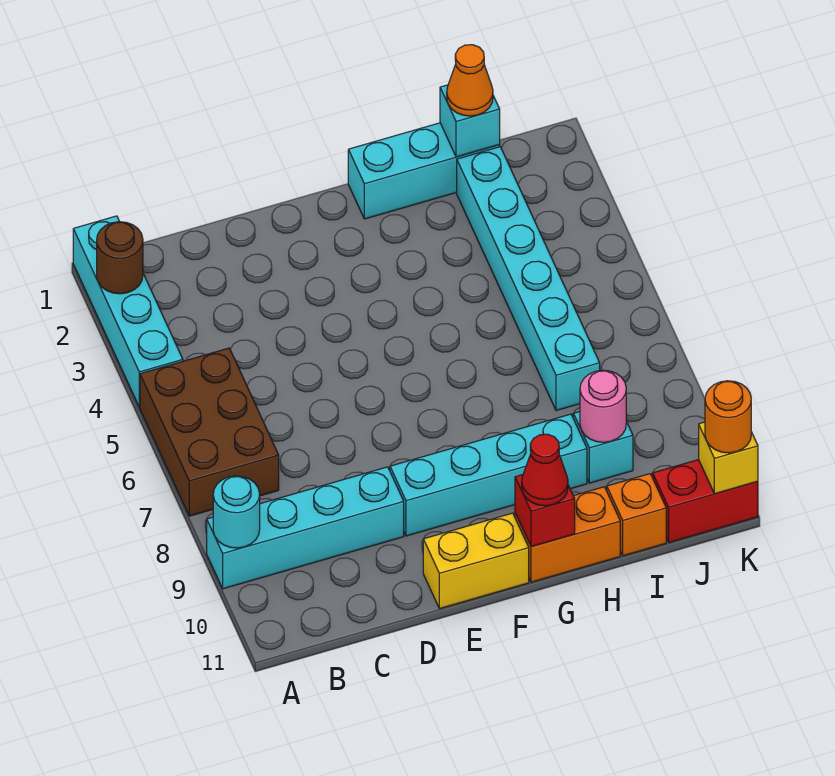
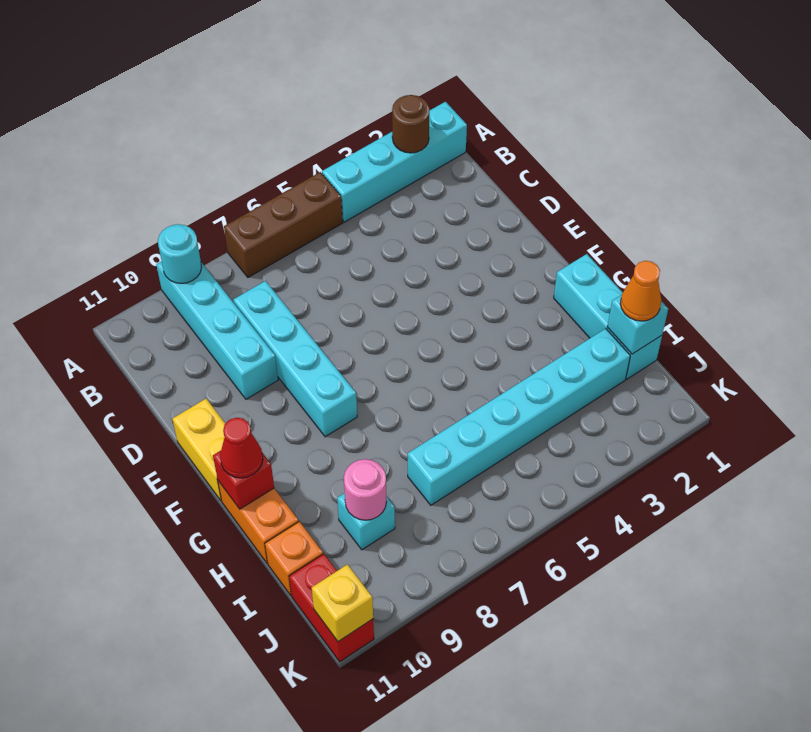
brown 2x3 brick [140,348,279,516] -> brown 1x3 brick [224,172,343,277]
cyan 1x4 brick [390,414,587,536] -> cyan 1x4 brick moved to [233,281,357,437]
orange 1x1 round brick [705,381,751,453] -> none

